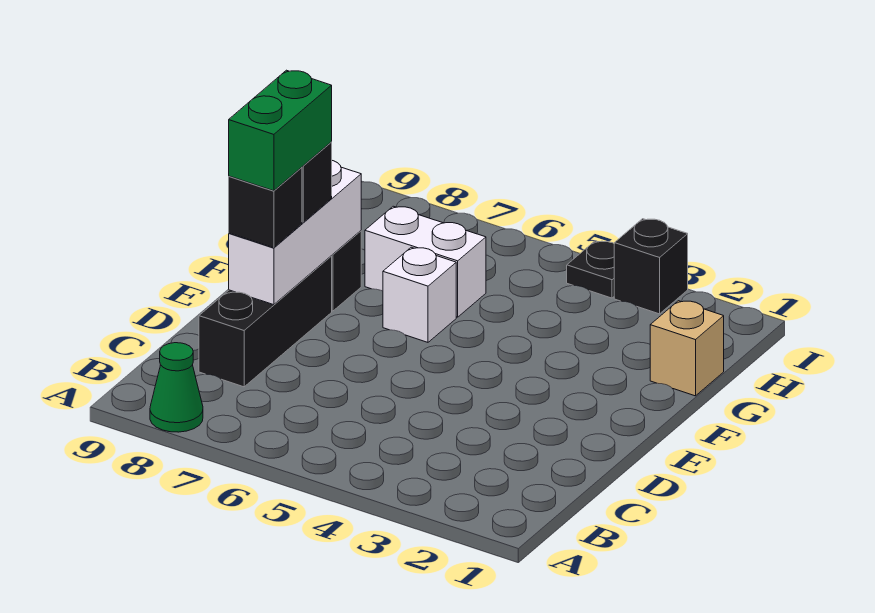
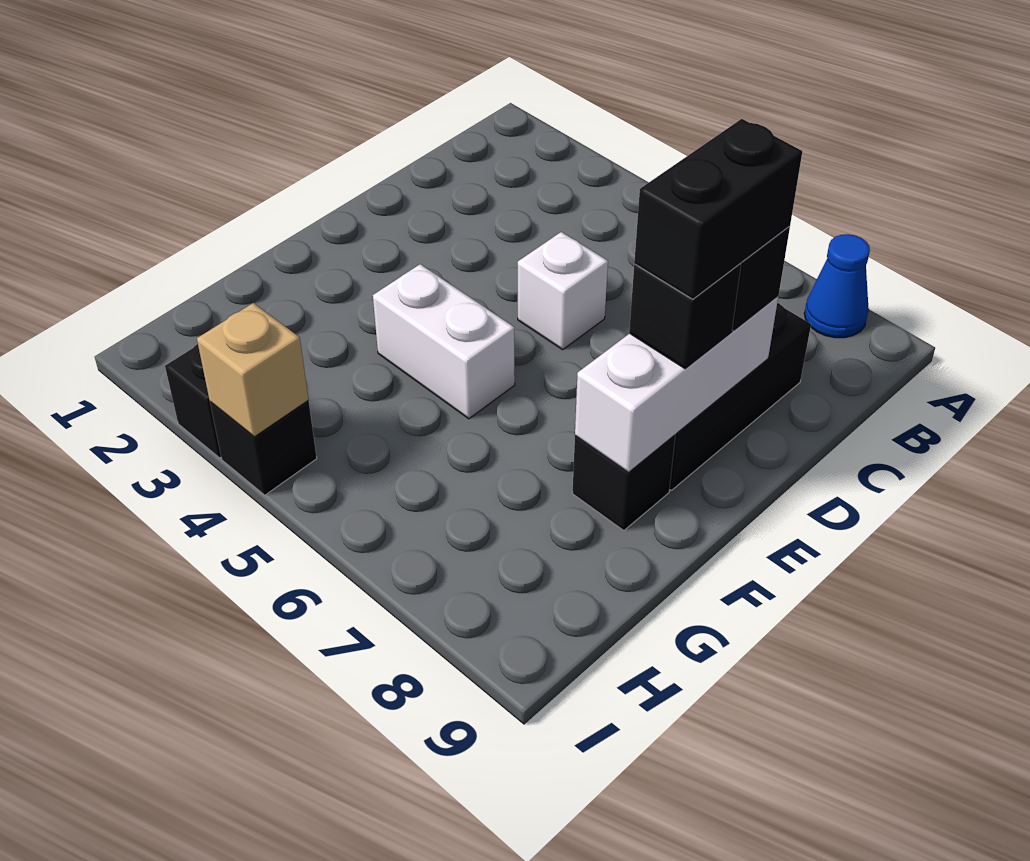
green 1x1 cone [150,343,203,432] -> blue 1x1 cone [804,234,870,338]
green 1x2 brick [229,70,332,191] -> black 1x2 brick [634,119,802,299]
white 1x1 brick [383,247,456,342] -> white 1x1 brick moved to [518,232,608,350]
tan 1x1 brick [650,301,724,396] -> tan 1x1 brick moved to [197,303,308,437]
white 1x2 brick [365,206,486,317] -> white 1x2 brick moved to [373,264,515,419]
black 1x1 plate [567,241,614,298] -> black 1x1 brick [210,401,317,495]

